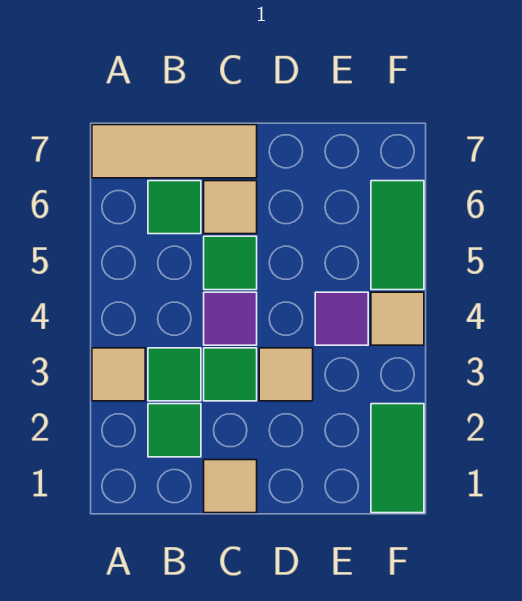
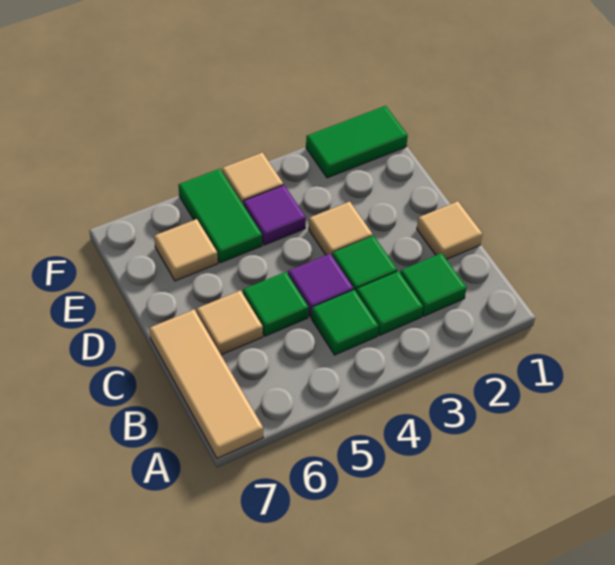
tan 1x1 tile [92,348,145,401] -> tan 1x1 tile moved to [154,219,218,281]
green 1x1 tile [148,181,201,234] -> green 1x1 tile moved to [311,290,379,355]
green 1x2 tile [371,181,424,290] -> green 1x2 tile turned to [178,169,262,263]

